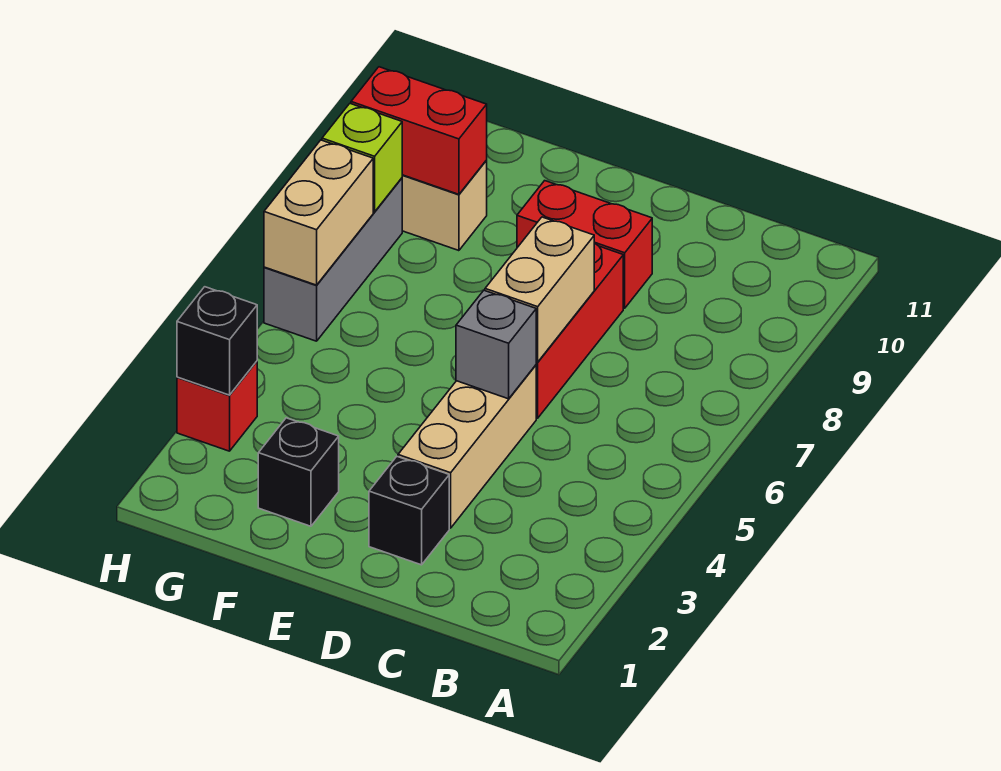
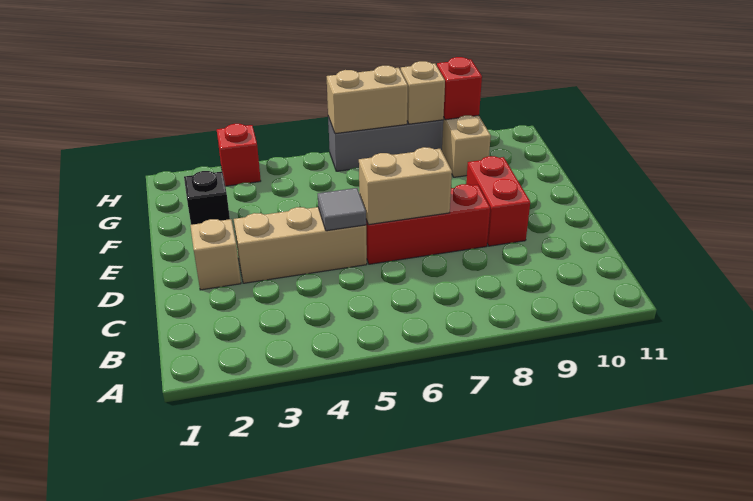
black 1x1 brick [369,457,449,565] -> tan 1x1 brick [190,219,241,290]
grey 1x1 brick [456,290,536,399] -> grey 1x1 tile [318,188,367,231]
red 1x2 brick [351,67,487,194] -> red 1x1 brick [437,57,482,120]
black 1x1 brick [177,287,257,395] -> none
lime 1x1 brick [322,104,402,212] -> tan 1x1 brick [401,61,445,124]

